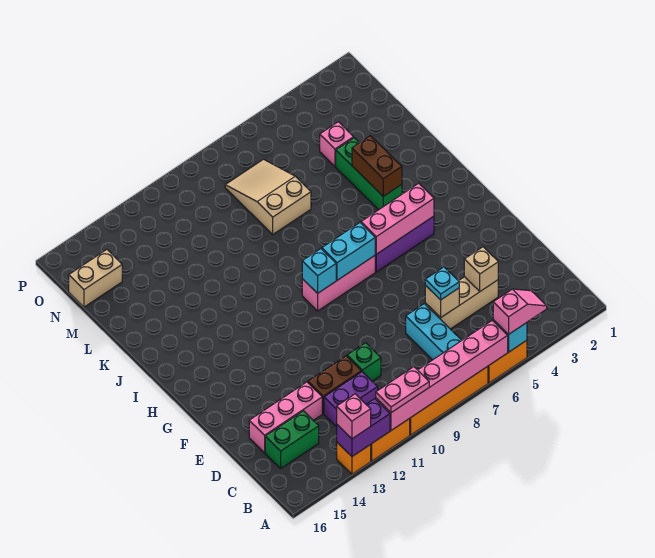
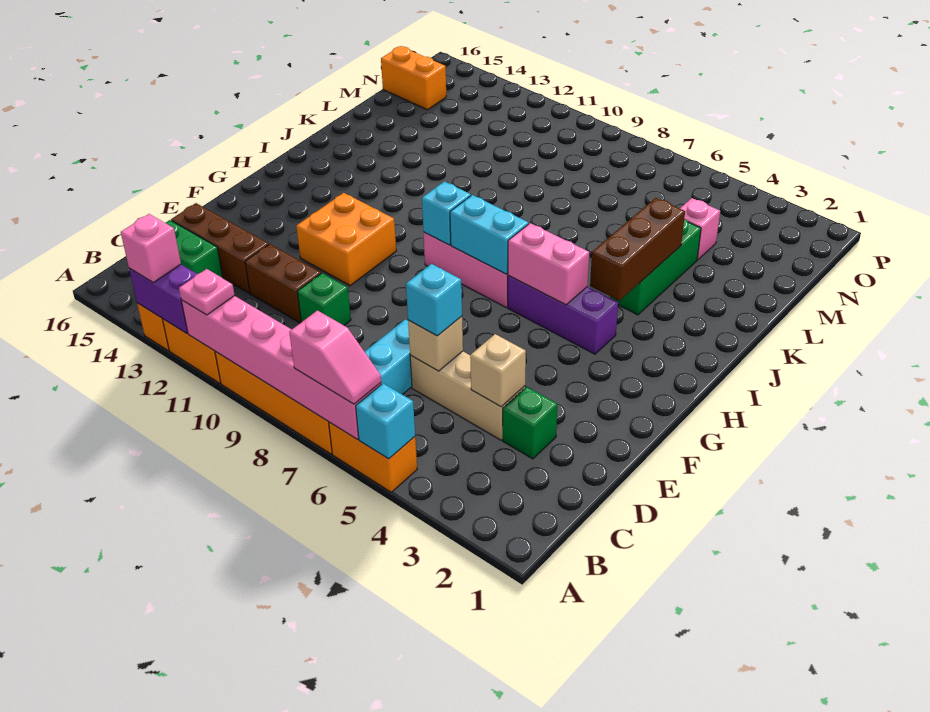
pink 1x2 slope [493,289,547,335] -> pink 1x2 slope moved to [289,311,381,404]
pink 1x2 plate [376,367,429,413] -> pink 1x1 plate [179,269,235,315]
purple 1x2 brick [324,372,378,427] -> none
none -> green 1x1 brick [503,387,557,459]
cyan 1x1 plate [425,267,459,300] -> cyan 1x1 brick [406,264,462,336]
pink 1x3 brick [249,382,322,453] -> brown 1x3 brick [171,203,269,293]
none -> orange 2x2 brick [296,193,396,286]
pink 1x3 brick [361,183,434,254] -> pink 1x2 brick [508,223,589,305]
brown 1x2 brick [352,136,402,196] -> brown 1x3 brick [590,198,685,301]
tan 2x3 slope [225,159,311,234] -> none
tan 1x2 brick [69,250,122,307] -> orange 1x2 brick [381,46,446,110]

